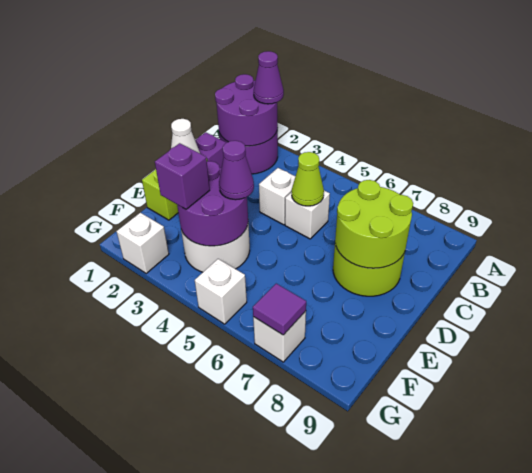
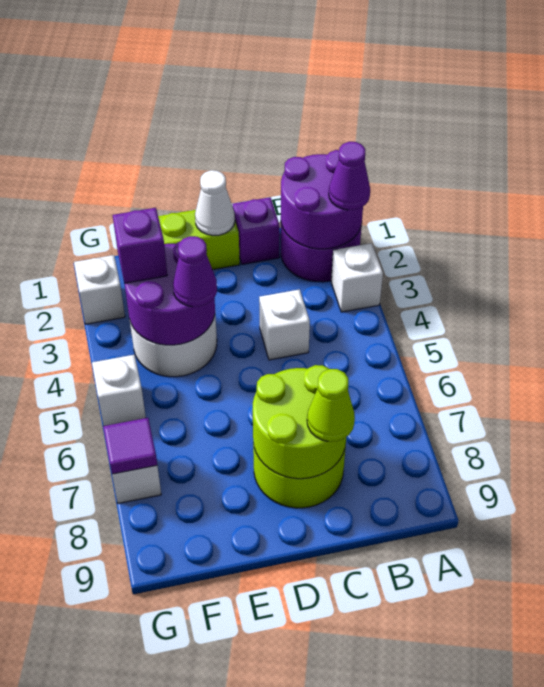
white 1x1 brick [285,191,330,239] -> white 1x1 brick moved to [331,243,383,312]
lime 1x1 cone [292,152,324,206] -> lime 1x1 cone moved to [307,369,355,442]

